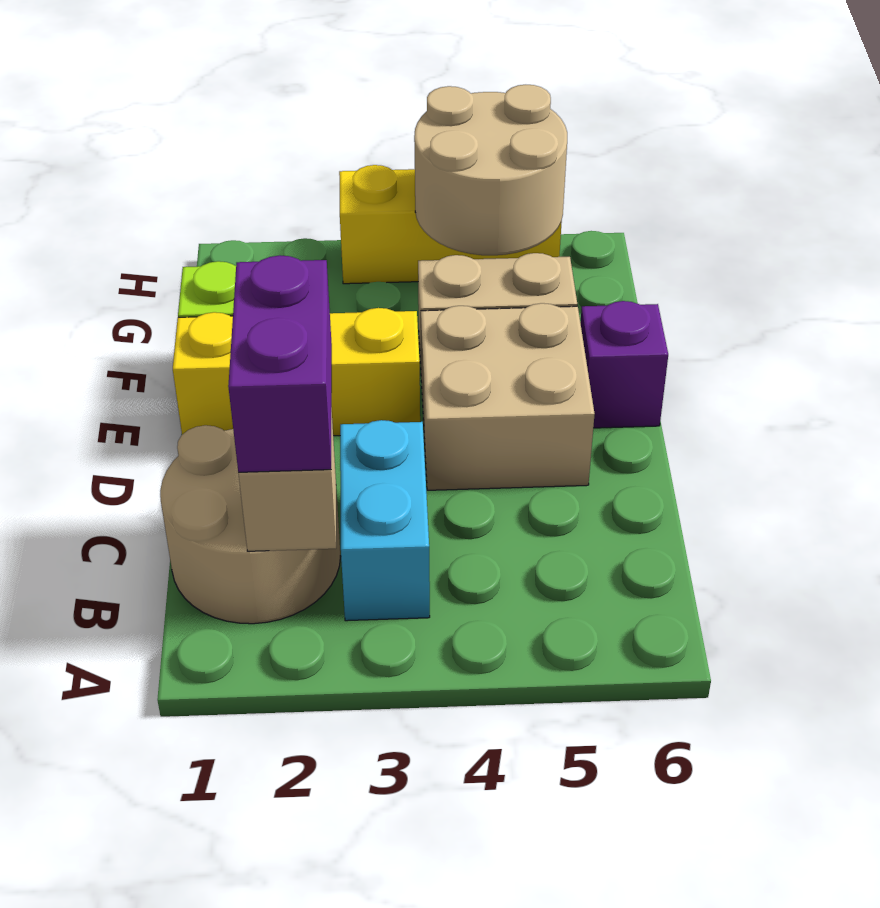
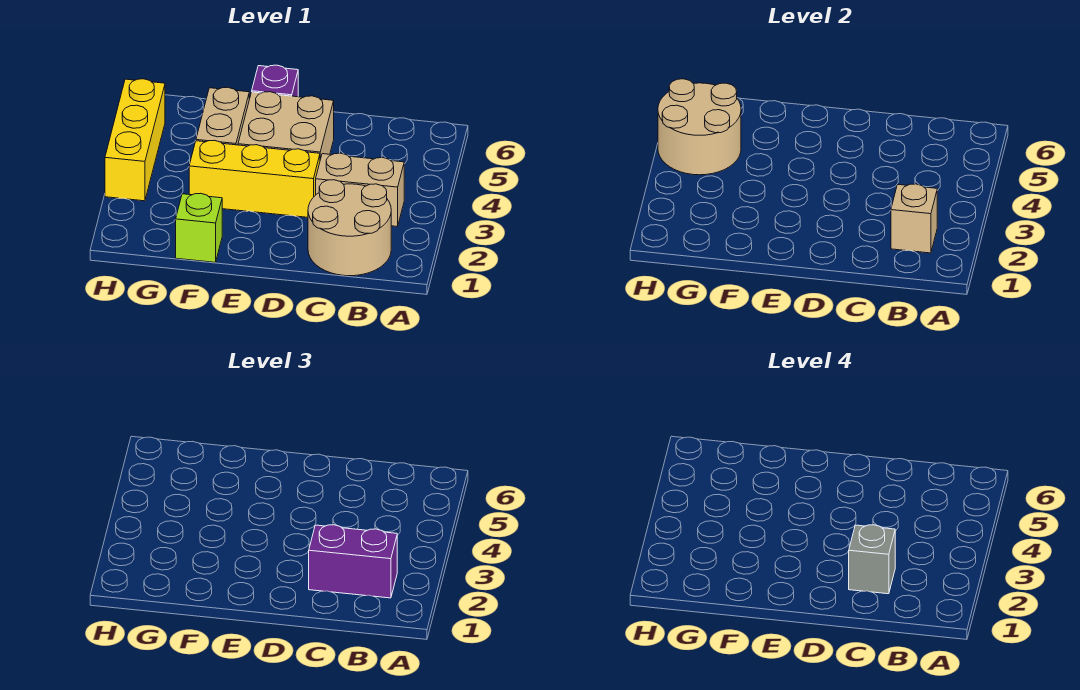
cyan 1x2 brick [340,420,430,621] -> tan 1x2 brick [316,153,404,227]
none -> grey 1x1 brick [849,525,895,594]
yellow 1x3 brick [173,308,420,436] -> yellow 1x3 brick turned to [189,140,320,217]

